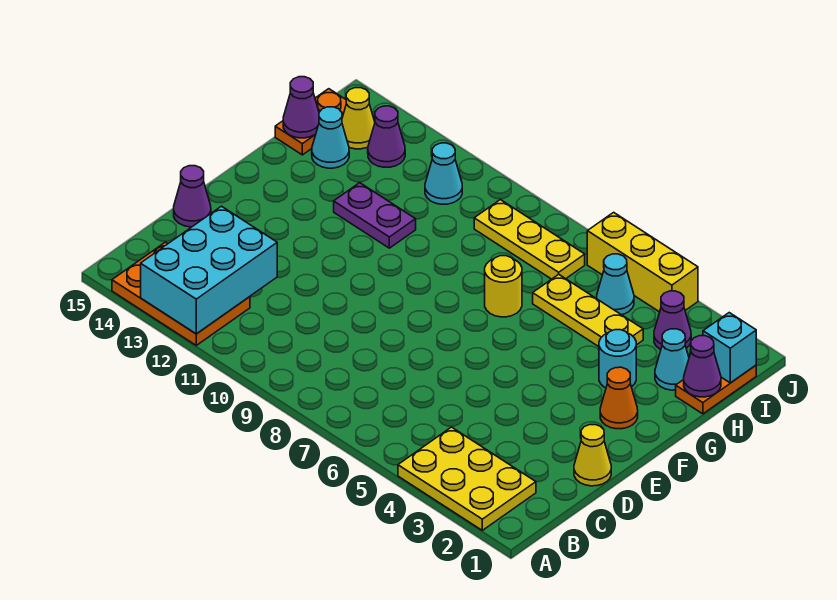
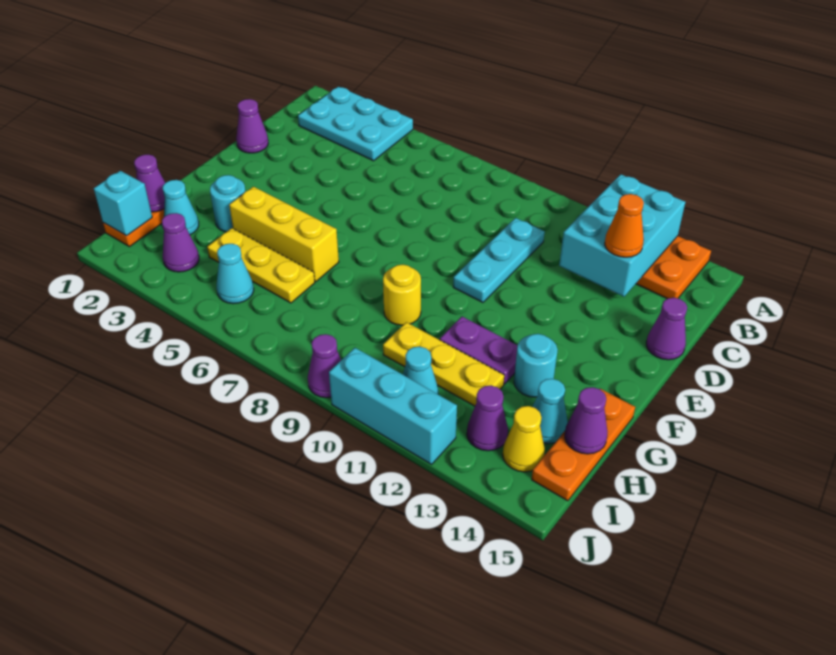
yellow 2x3 plate [398,427,536,530] -> cyan 2x3 plate [298,87,413,161]
none -> cyan 1x3 plate [453,218,545,302]
yellow 1x1 cone [574,425,611,486] -> purple 1x1 cone [236,99,268,153]
orange 1x1 cone [600,367,638,429] -> orange 1x1 cone moved to [605,194,644,257]
yellow 1x1 round brick [485,256,522,317] -> yellow 1x1 round brick moved to [383,264,421,325]
none -> cyan 1x1 round brick [514,334,558,397]
orange 1x2 plate [275,89,346,155] -> orange 1x3 plate [532,389,635,501]
yellow 1x3 plate [474,200,585,279] -> yellow 1x3 plate moved to [383,322,504,406]
yellow 1x3 brick [587,212,698,312] -> yellow 1x3 brick moved to [229,187,339,282]
none -> purple 1x1 cone [308,334,341,398]
none -> cyan 1x3 brick [329,348,457,464]

